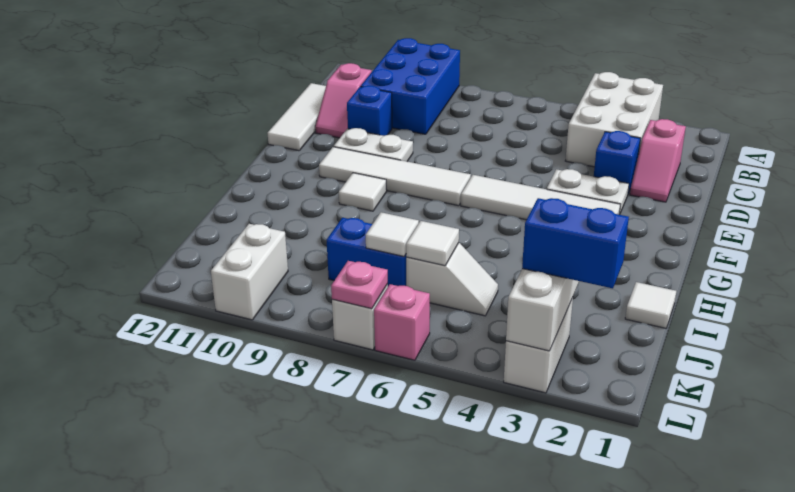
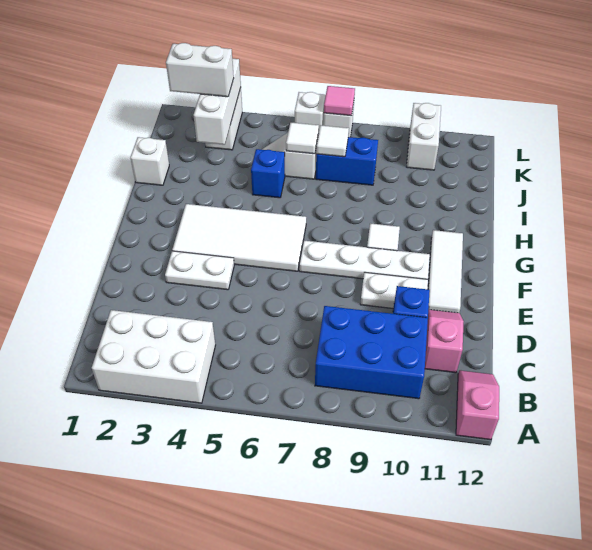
white 2x3 brick [565,72,663,167] -> white 2x3 brick turned to [92,310,215,403]
blue 2x3 brick [361,38,460,134] -> blue 2x3 brick turned to [315,306,428,399]
pink 1x2 slope [630,119,686,202] -> pink 1x2 slope moved to [456,370,499,440]
white 1x3 tile [268,83,326,151] -> white 1x3 tile moved to [428,230,463,313]
blue 1x1 brick [594,131,641,193] -> blue 1x1 brick moved to [251,149,285,198]
white 1x4 tile [461,175,620,220] -> white 2x4 tile [172,204,306,271]
white 1x4 tile [319,147,471,206] -> white 1x4 plate [299,241,430,279]
white 1x1 tile [625,282,676,328] -> white 1x1 brick [130,137,169,185]
blue 1x2 brick [522,198,629,288] -> white 1x2 brick [166,43,234,97]
pink 1x1 brick [374,284,430,360] -> white 1x1 brick [295,92,326,129]
pink 1x1 plate [331,261,388,309] -> pink 1x1 tile [324,86,355,116]

